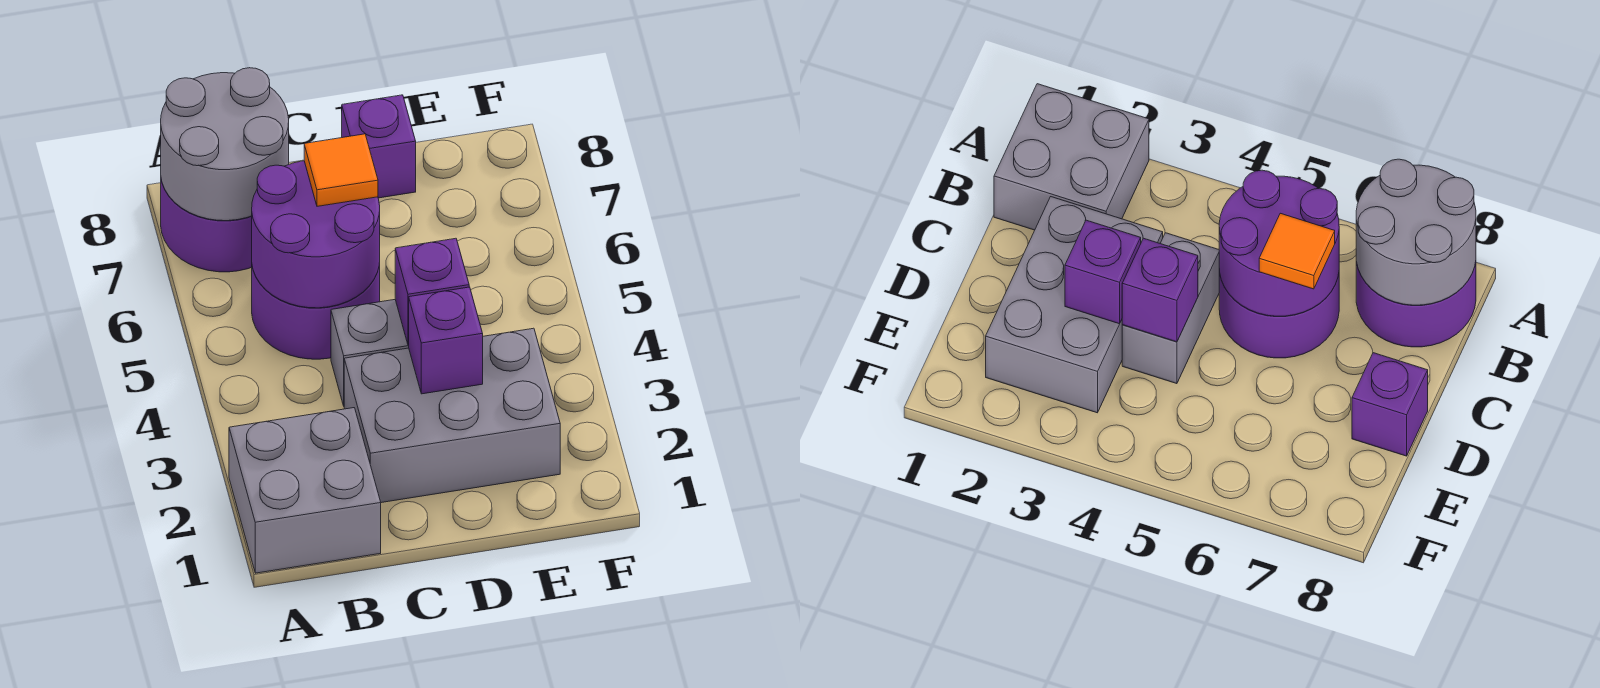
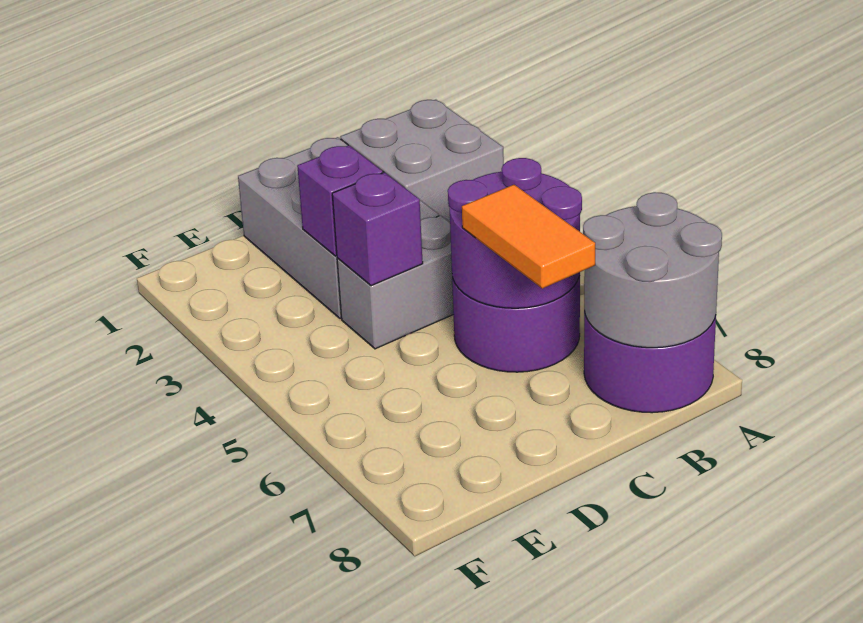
grey 2x3 brick [344,328,560,503] -> grey 2x3 brick turned to [238,137,439,319]
orange 1x1 tile [304,134,378,206] -> orange 1x2 tile [462,185,595,289]
purple 1x1 brick [342,95,416,198] -> none

